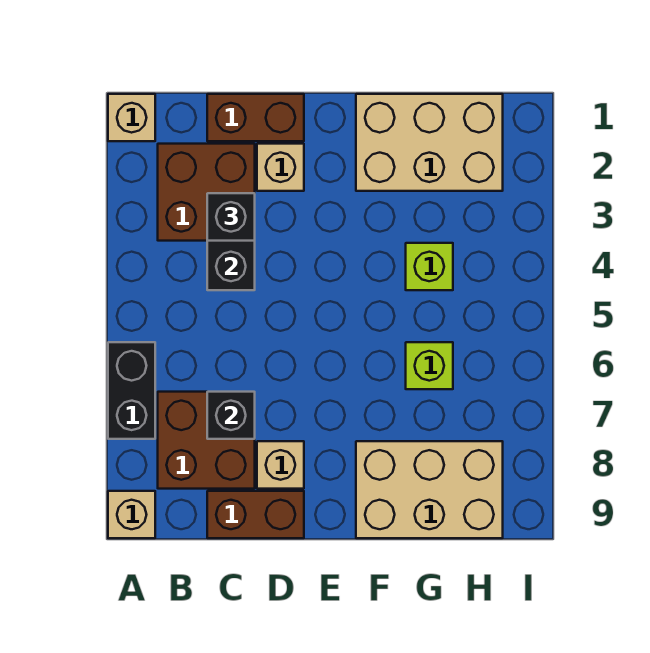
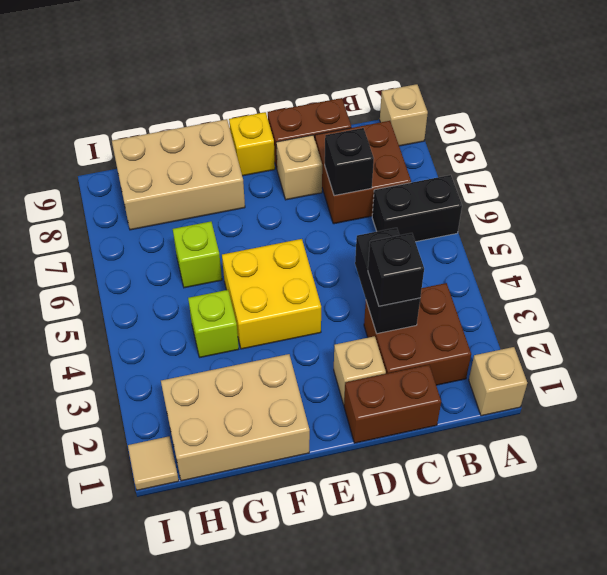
black 1x2 brick [108,342,155,439] -> black 1x2 brick turned to [372,175,462,242]
none -> yellow 2x2 brick [222,239,321,349]
none -> yellow 1x1 brick [229,112,275,176]
none -> tan 1x1 tile [128,436,179,490]

